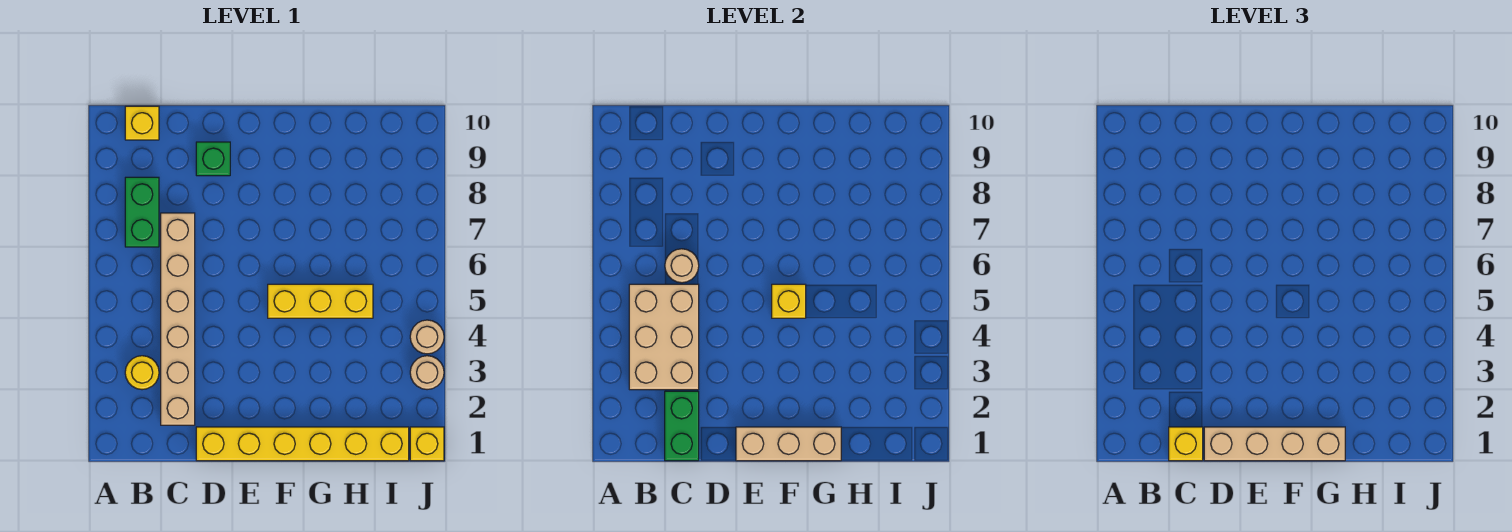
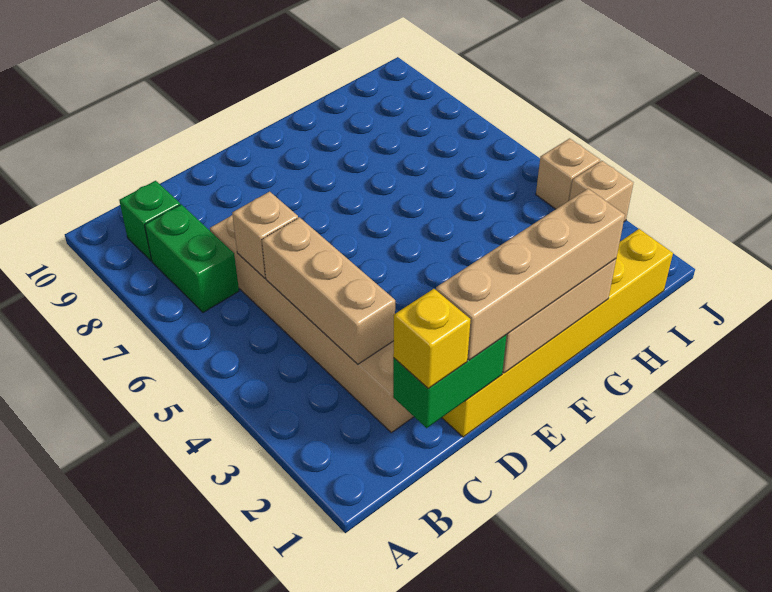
yellow 1x1 round brick [125,356,159,390] -> none
tan 2x3 brick [629,284,699,390] -> tan 1x3 brick [262,217,395,364]
yellow 1x1 brick [125,106,159,140] -> none
green 1x2 brick [665,391,699,461] -> green 1x2 brick turned to [393,335,507,428]
tan 1x1 round brick [665,249,699,283] -> tan 1x1 brick [232,192,298,278]
green 1x1 brick [196,142,230,176] -> green 1x1 brick moved to [119,181,180,261]
yellow 1x3 brick [268,284,373,318] -> none
yellow 1x1 brick [772,284,806,318] -> none
yellow 1x1 brick [410,427,444,461] -> none
tan 1x1 round brick [410,356,444,390] -> tan 1x1 brick [570,161,633,222]
tan 1x1 round brick [410,320,444,354] -> tan 1x1 brick [536,138,600,209]

